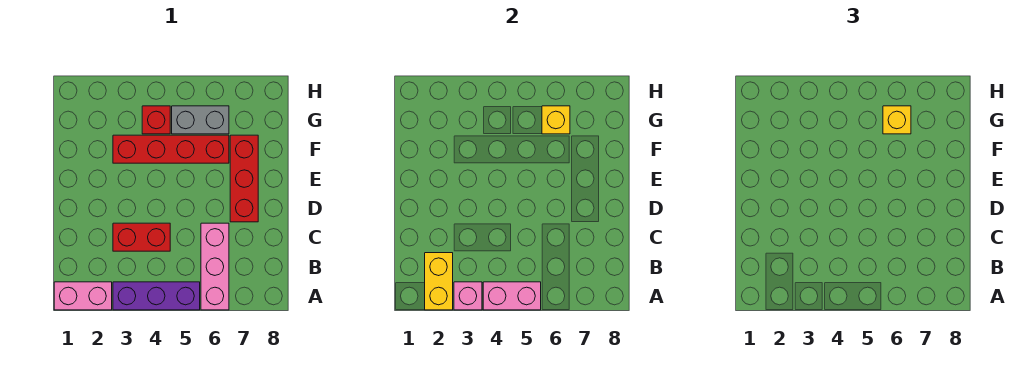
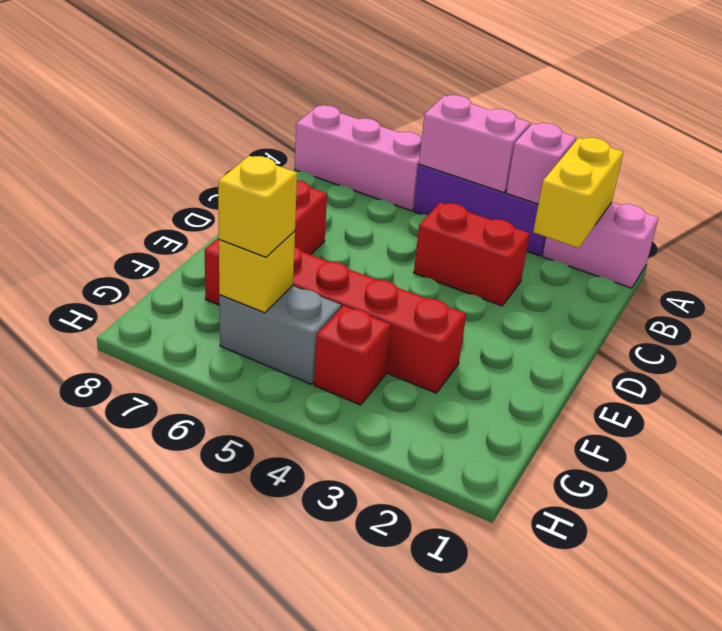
pink 1x3 brick [201,223,229,310] -> pink 1x3 brick turned to [295,105,422,211]

